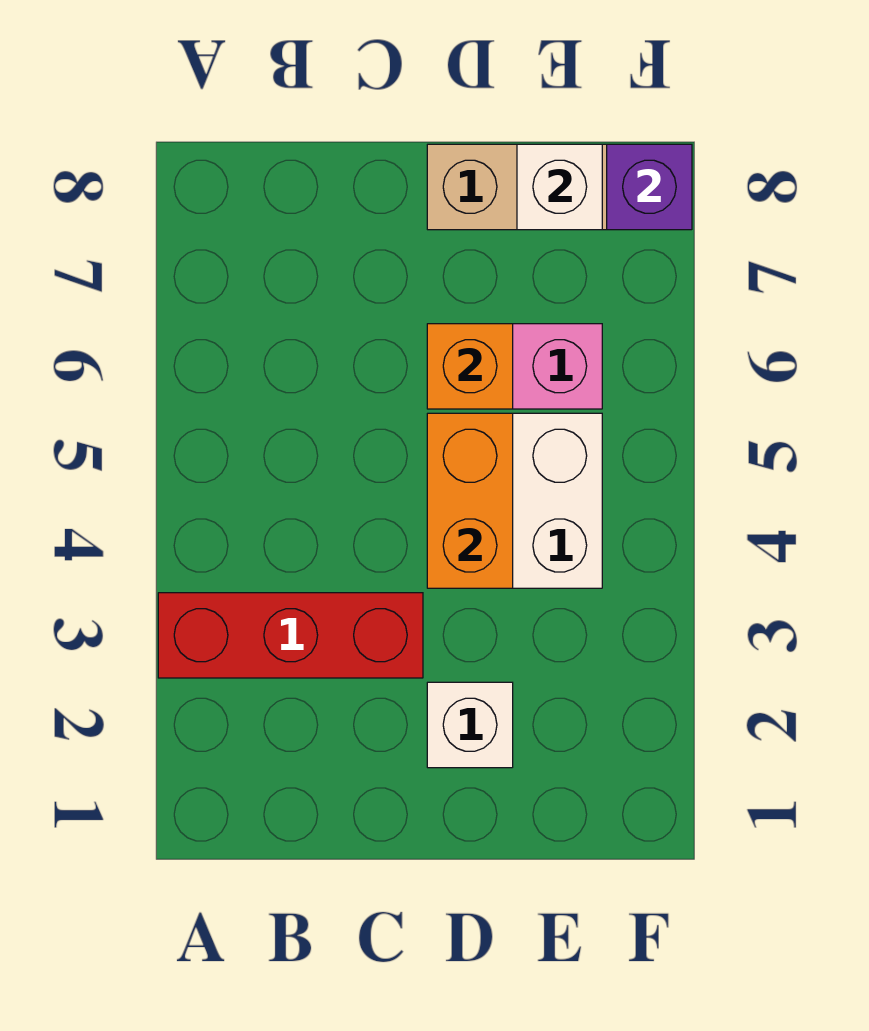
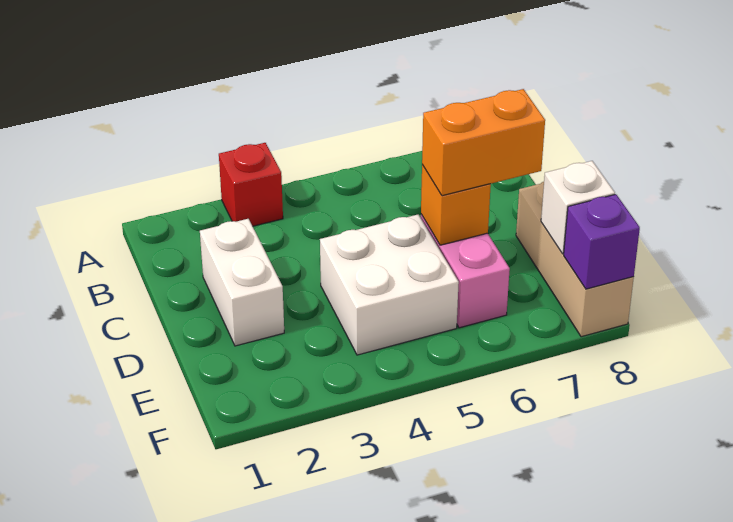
red 1x3 brick [158,593,423,678] -> red 1x1 brick [219,143,283,226]
white 1x1 brick [427,682,513,768] -> white 1x2 brick [200,219,284,346]
orange 1x2 brick [427,413,513,588] -> orange 1x2 brick moved to [422,89,545,196]

